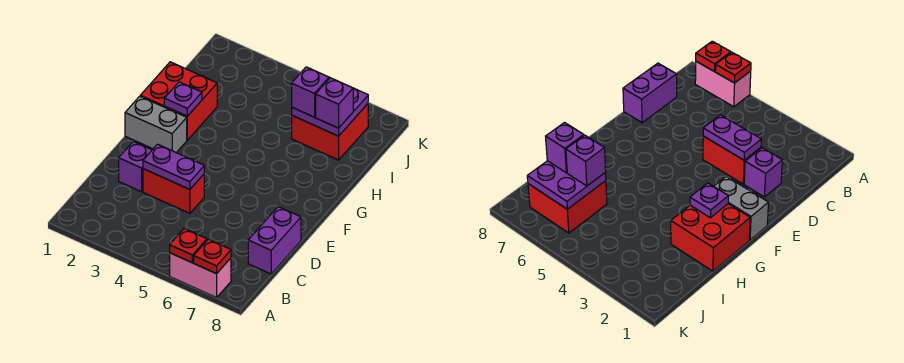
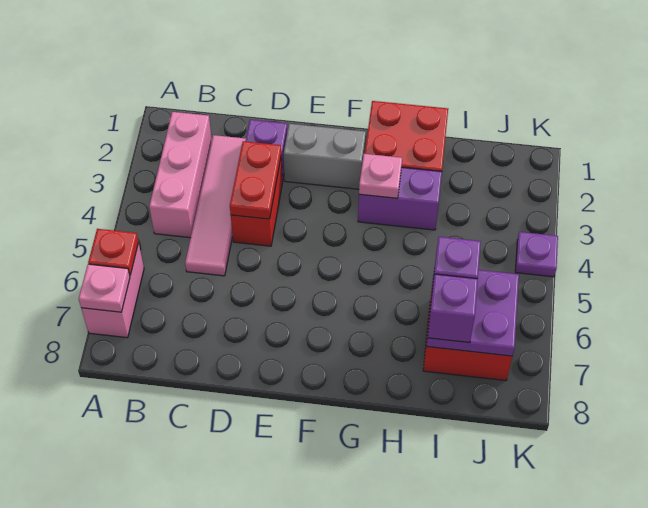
red 1x1 plate [194,239,231,274] -> pink 1x1 plate [79,264,130,312]
none -> pink 1x3 brick [149,112,212,238]
none -> pink 1x4 tile [185,135,246,276]
purple 1x2 brick [248,207,301,274] -> purple 1x2 brick moved to [358,167,442,230]
purple 1x2 plate [143,144,204,189] -> red 1x2 plate [230,141,281,219]
grey 1x2 brick [125,96,187,153] -> grey 1x2 brick turned to [284,124,366,189]
purple 1x1 plate [164,82,202,116] -> purple 1x1 plate moved to [515,232,558,277]
none -> pink 1x1 plate [359,154,402,198]

